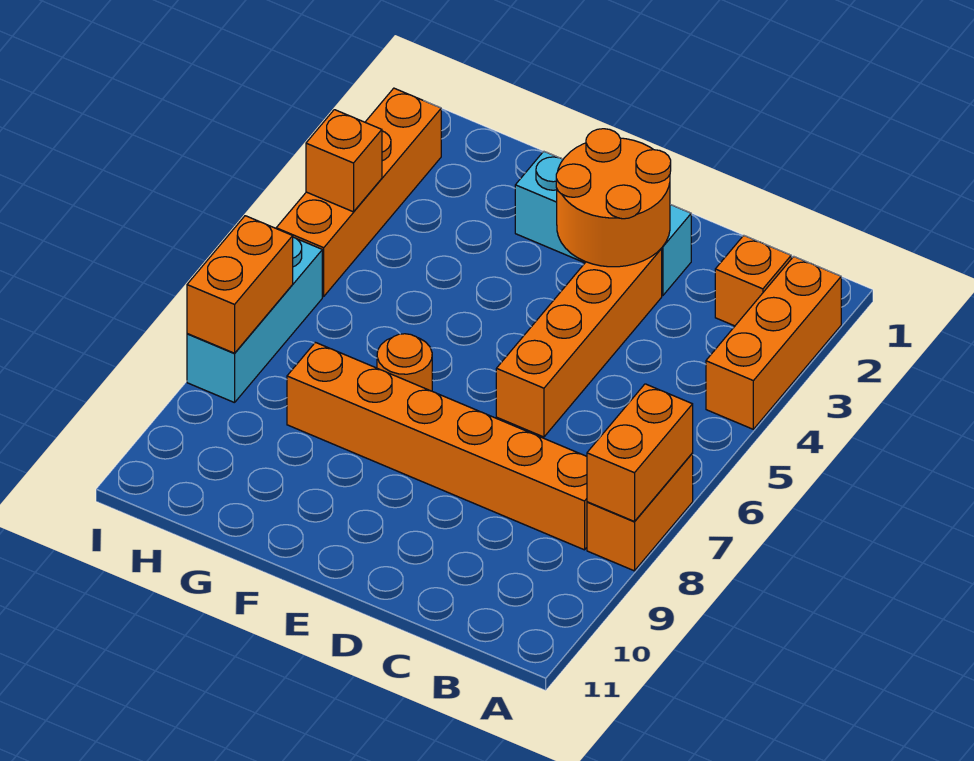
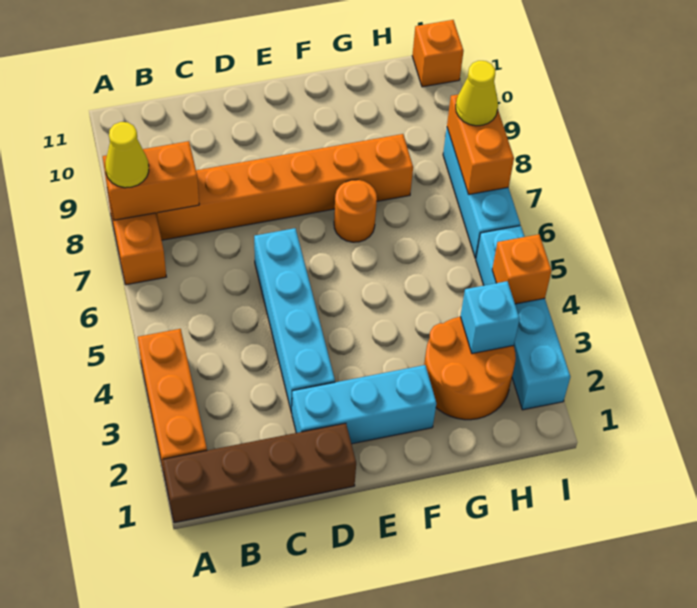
none -> brown 1x4 brick [163,423,356,523]
orange 1x2 brick [587,384,693,522] -> orange 1x2 brick turned to [103,141,199,220]
none -> yellow 1x1 cone [105,122,149,188]
orange 1x1 brick [715,235,791,326] -> orange 1x1 brick moved to [412,20,464,87]
orange 2x2 round brick [556,129,671,267] -> orange 2x2 round brick moved to [424,317,516,420]
orange 1x4 brick [496,249,662,437] -> cyan 1x4 brick [254,228,335,413]
none -> cyan 1x1 brick [460,281,520,354]
orange 1x4 brick [276,88,441,296] -> cyan 1x4 brick [476,226,570,410]
none -> yellow 1x1 cone [456,61,498,126]

